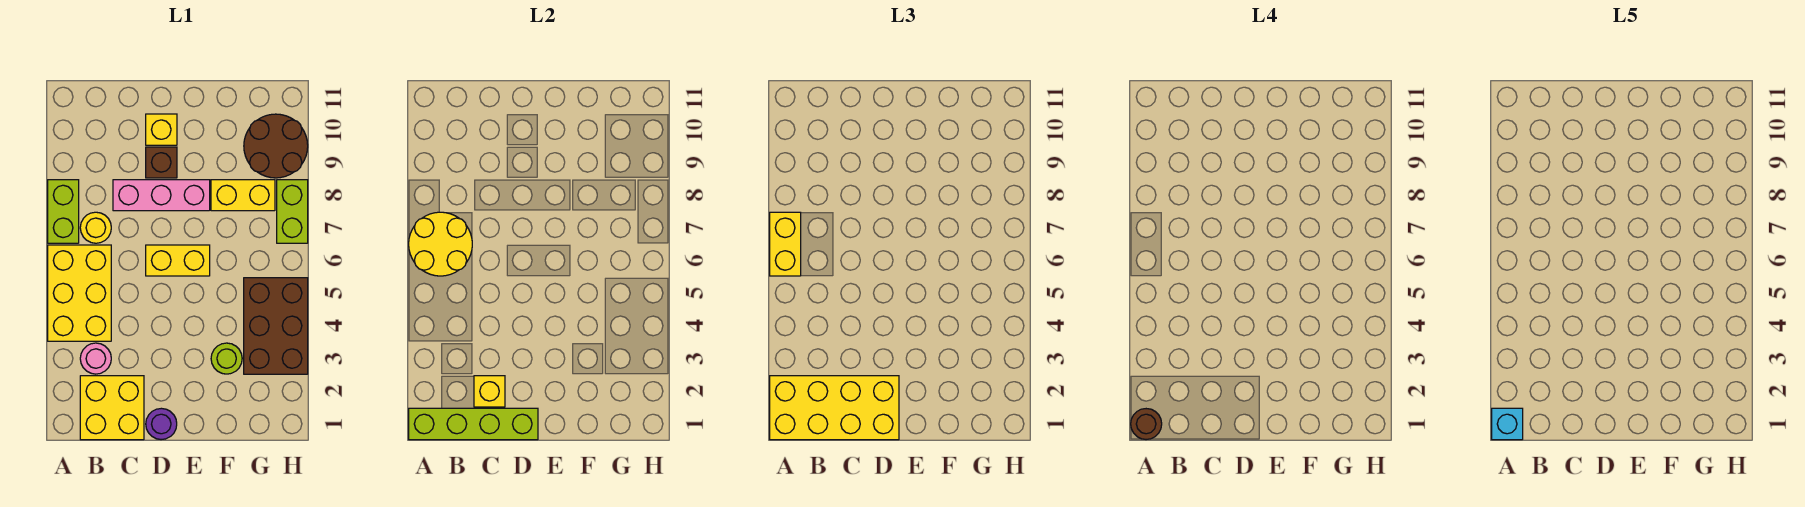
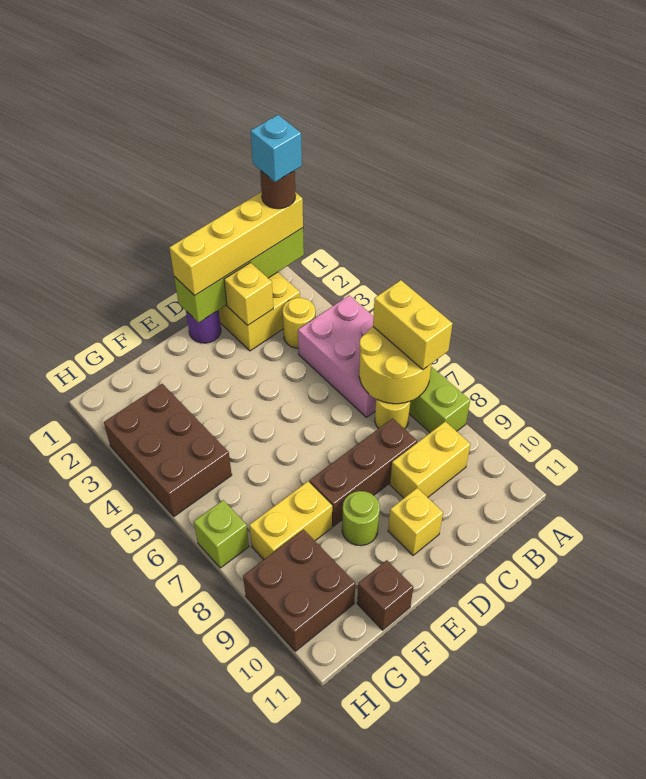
yellow 2x4 brick [770,376,899,440] -> yellow 1x4 brick [170,192,303,296]
yellow 2x3 brick [48,245,111,341] -> pink 2x3 brick [298,295,376,417]
pink 1x1 round brick [80,343,111,374] -> yellow 1x1 round brick [283,298,315,348]
pink 1x3 brick [113,180,210,211] -> brown 1x3 brick [309,418,417,526]
yellow 1x2 brick [146,245,210,276] -> yellow 1x2 brick moved to [390,421,470,498]
brown 1x1 brick [146,147,177,178] -> brown 1x1 brick moved to [357,560,413,630]
lime 1x1 round brick [211,343,242,374] -> lime 1x1 round brick moved to [342,491,380,546]
brown 2x2 round brick [244,114,308,178] -> brown 2x2 brick [243,530,355,651]
lime 1x2 brick [277,180,308,243] -> lime 1x1 brick [194,500,249,568]

